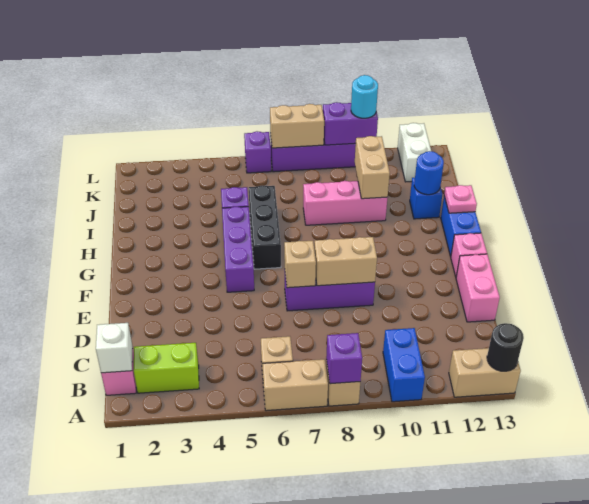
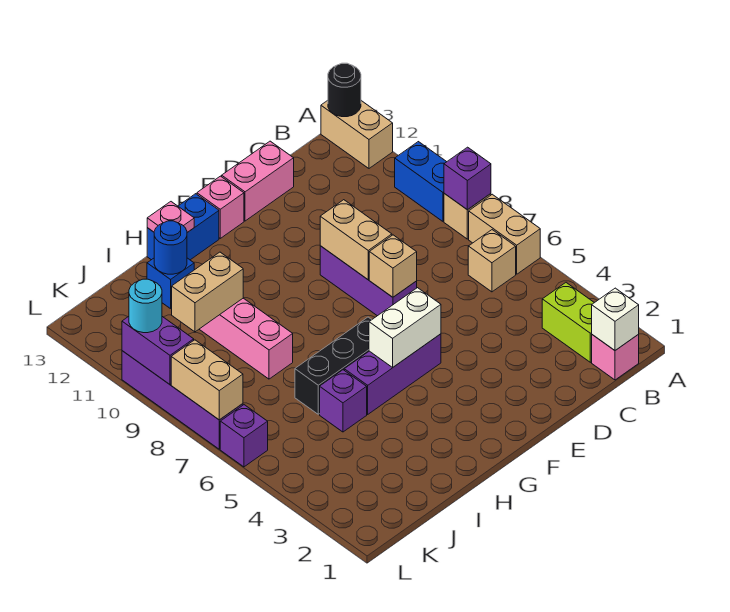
blue 1x2 brick [383,328,425,402] -> blue 1x2 brick turned to [395,142,446,221]
white 1x2 brick [398,123,431,182] -> white 1x2 brick moved to [369,288,441,368]

